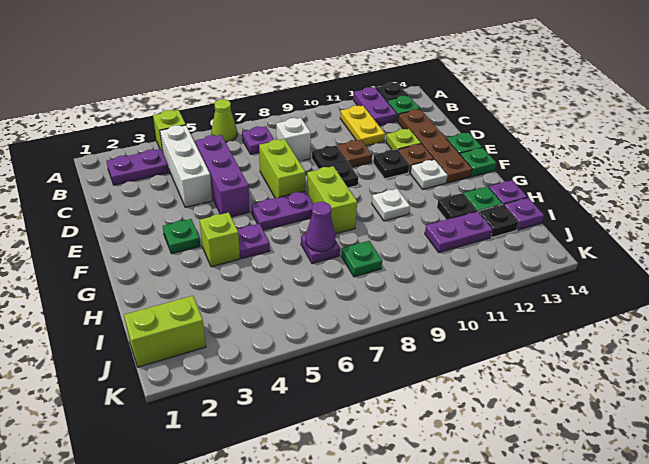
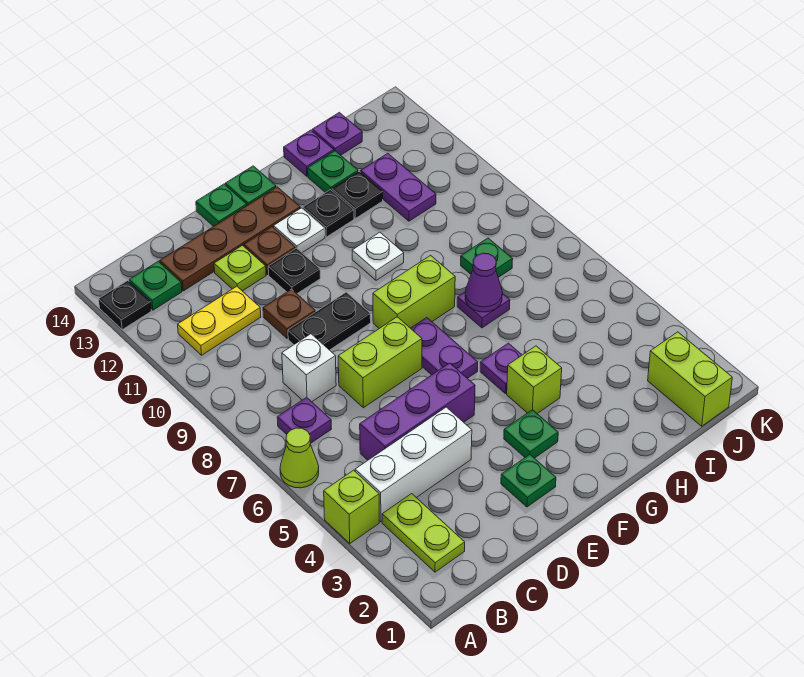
purple 1x2 plate [353,87,397,126] -> none
purple 1x2 plate [107,149,169,185] -> lime 1x2 plate [382,494,465,572]
none -> green 1x1 plate [501,455,556,507]
black 1x1 plate [479,204,519,237] -> black 1x1 plate moved to [303,190,354,237]

